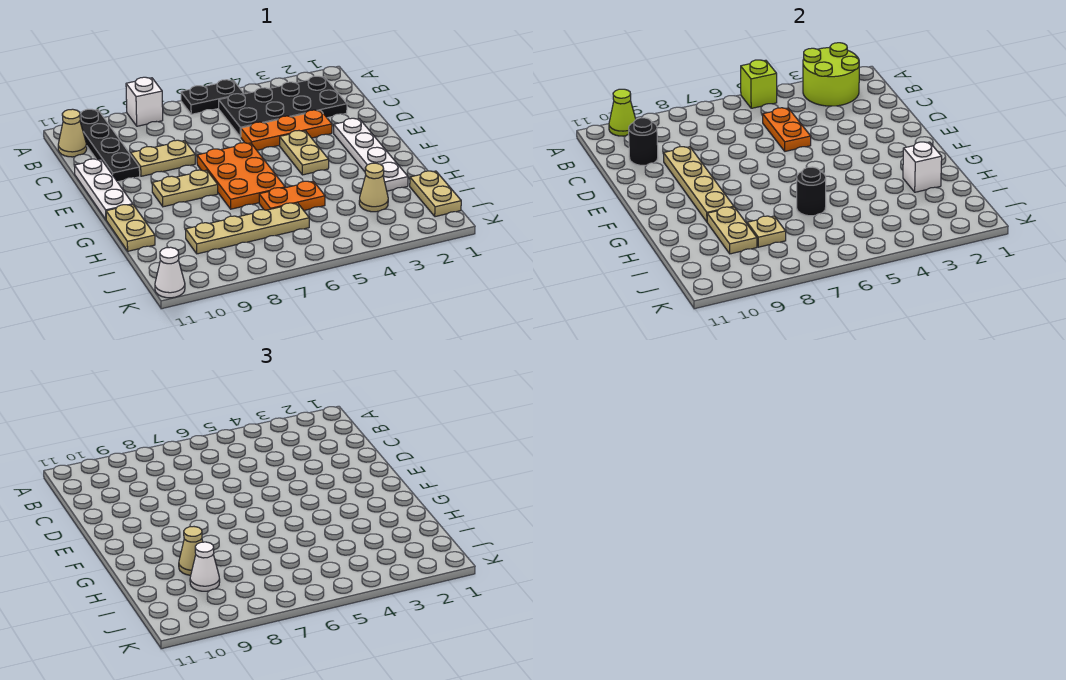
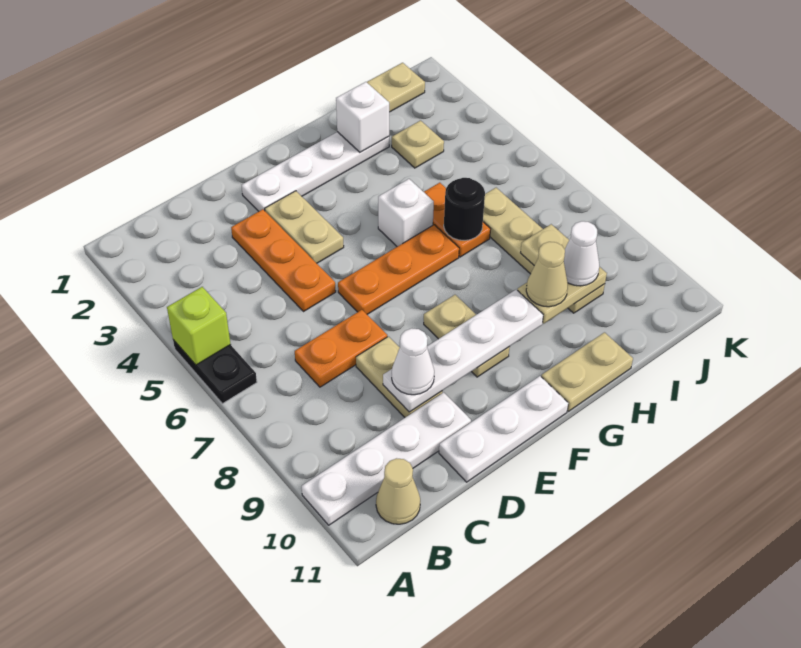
lime 2x2 round brick [803,43,859,106] -> none
white 1x1 brick [126,77,163,126] -> white 1x1 brick moved to [378,179,434,247]
black 1x4 plate [80,109,140,182] -> white 1x4 plate [302,392,471,525]
lime 1x1 cone [609,89,636,136] -> none
black 2x4 plate [219,76,347,137] -> none
orange 1x2 plate [763,108,811,151] -> orange 1x2 plate moved to [295,310,387,387]
black 1x1 round brick [629,118,658,165] -> none
tan 1x4 plate [664,147,734,222] -> white 1x4 plate [383,290,543,412]
tan 1x2 plate [280,131,329,175] -> tan 1x2 plate turned to [265,191,344,263]
orange 2x3 plate [197,143,285,209] -> orange 1x3 plate [338,225,459,314]
tan 1x1 cone [359,163,388,212] -> tan 1x1 plate [392,121,444,168]
white 1x1 cone [155,247,185,298] -> white 1x1 cone moved to [392,328,434,395]

